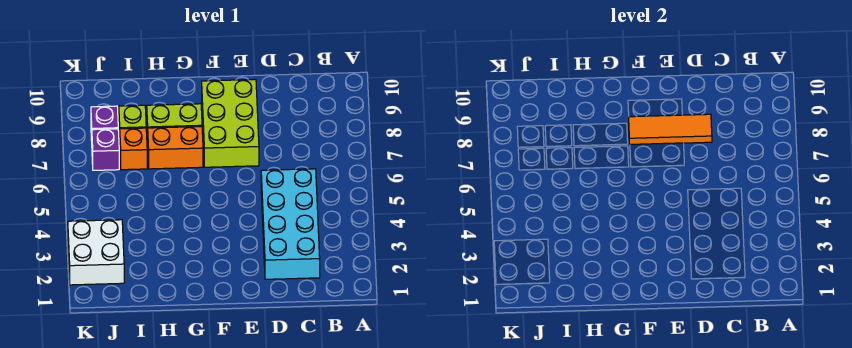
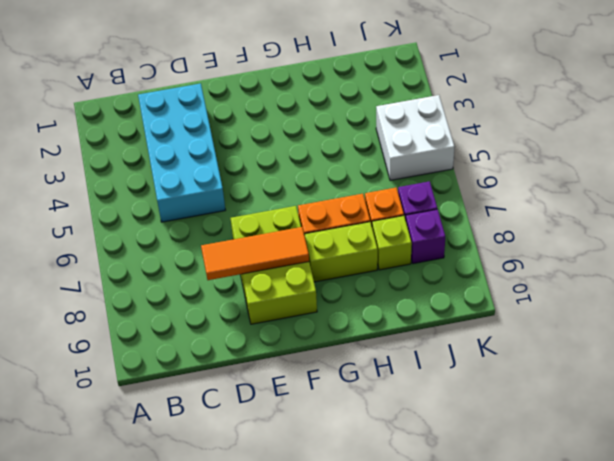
white 2x2 brick [68,220,124,285] -> white 2x2 brick moved to [376,95,454,180]

